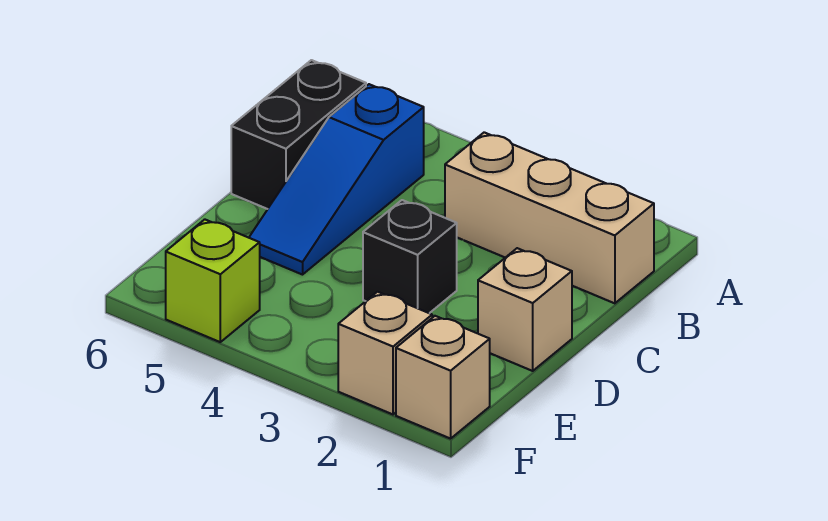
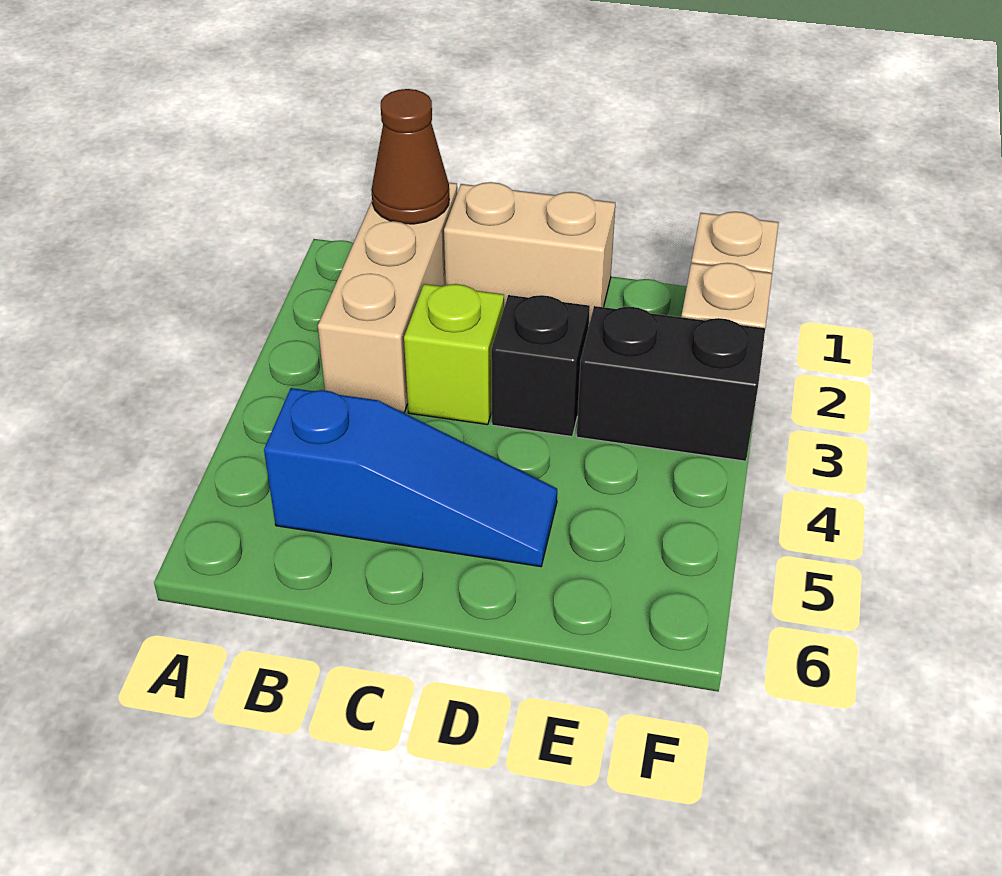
none -> brown 1x1 cone [371,89,449,224]
black 1x2 brick [231,60,366,209] -> black 1x2 brick moved to [577,306,765,461]
tan 1x1 brick [478,248,572,371] -> tan 1x2 brick [444,182,615,324]
lime 1x1 brick [166,219,260,342] -> lime 1x1 brick moved to [404,284,504,425]

